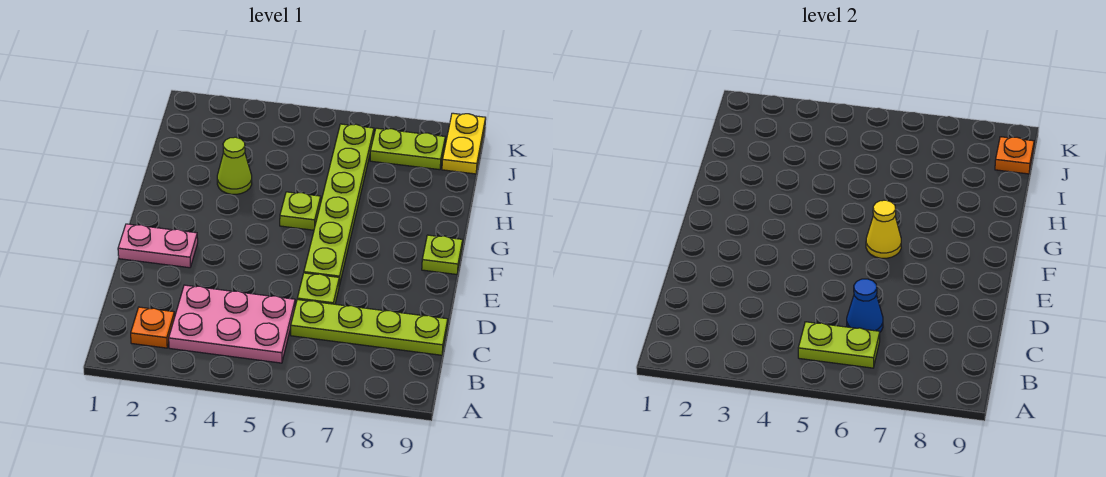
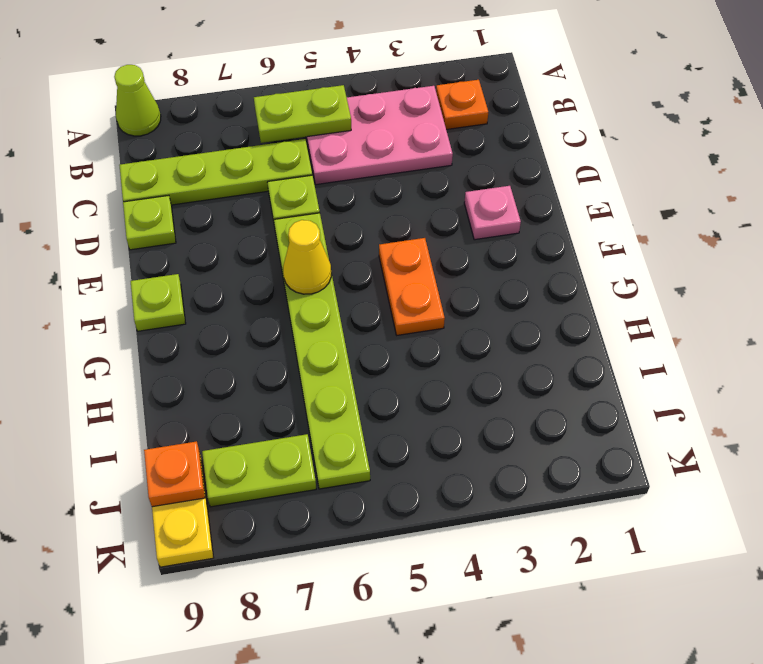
blue 1x1 cone [847,279,883,332] -> none
pink 1x2 plate [118,224,198,268] -> pink 1x1 plate [464,186,521,240]
none -> orange 1x2 plate [379,238,445,335]
lime 1x1 plate [280,192,321,230] -> lime 1x1 plate moved to [123,195,176,250]
lime 1x1 cone [217,137,252,194] -> lime 1x1 cone moved to [114,65,161,136]

